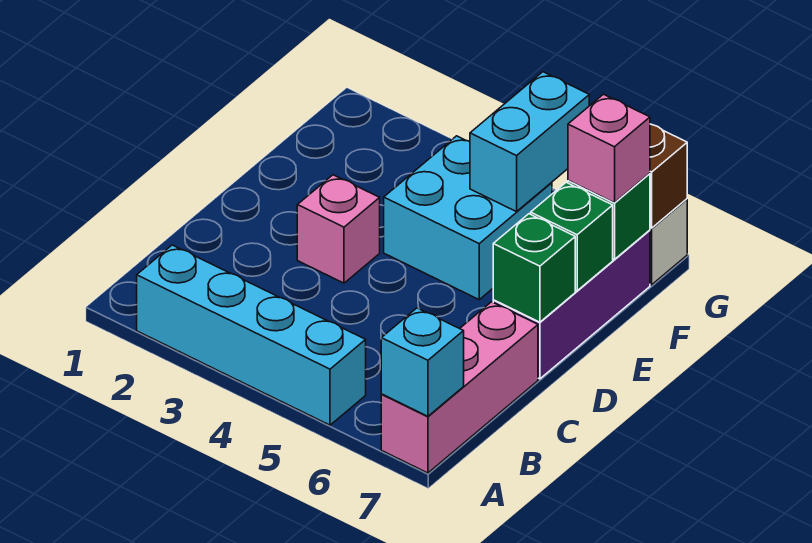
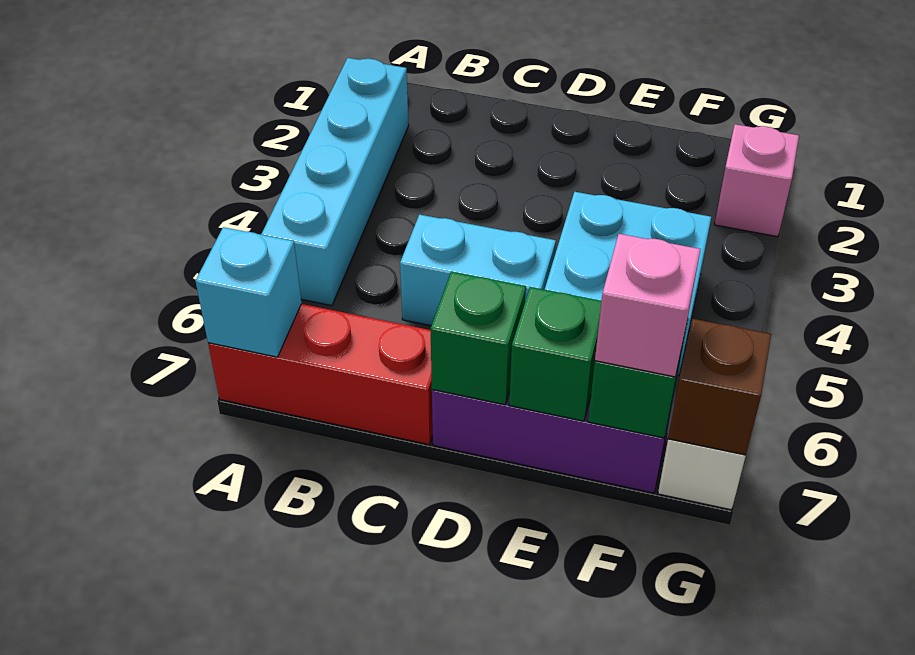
pink 1x3 brick [381,302,538,473] -> red 1x3 brick [208,304,433,445]
pink 1x1 brick [297,175,380,283] -> pink 1x1 brick moved to [715,124,799,237]
cyan 1x2 brick [470,72,589,212] -> cyan 1x2 brick moved to [400,214,556,326]

